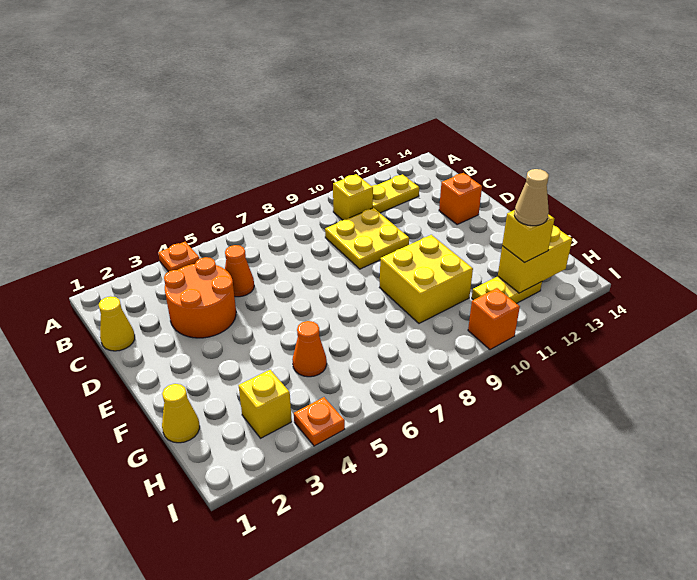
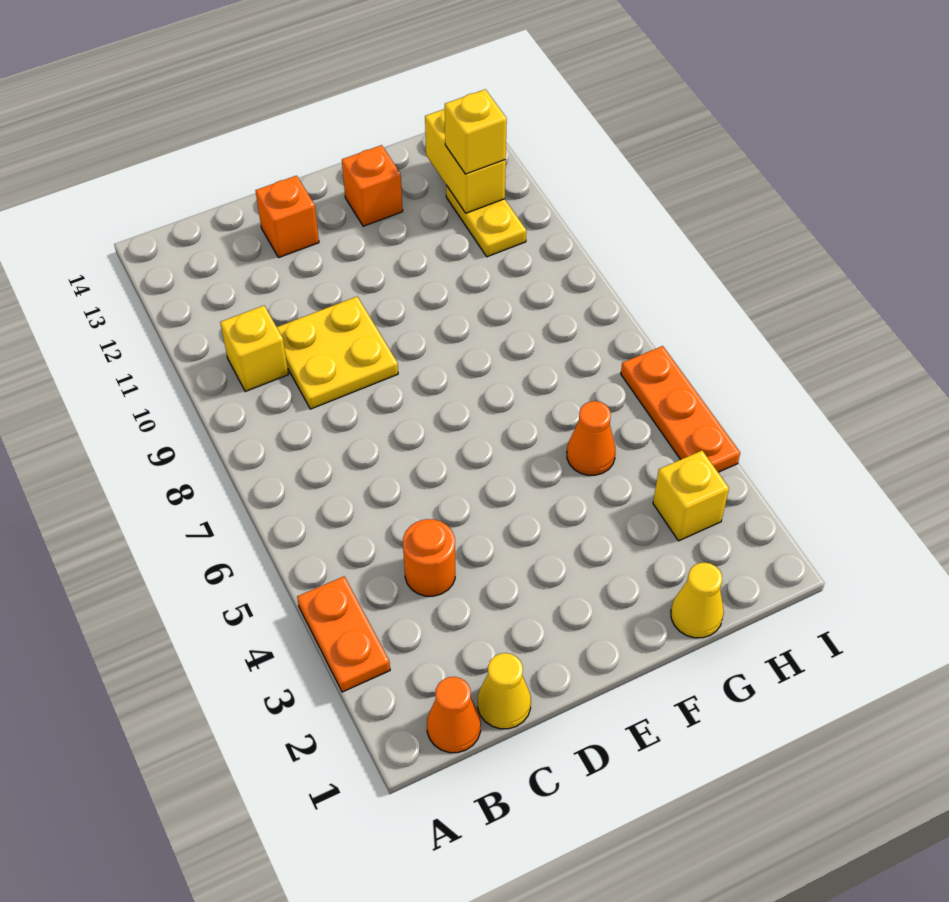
orange 1x1 plate [158,242,199,272] -> orange 1x2 plate [297,576,390,692]
yellow 1x2 plate [372,174,419,213] -> none
orange 2x2 round brick [164,257,236,338] -> orange 1x1 round brick [403,519,455,596]
orange 1x1 cone [225,245,254,297] -> orange 1x1 cone moved to [427,677,481,753]
yellow 2x2 brick [380,235,473,323] -> none
tan 1x1 cone [514,169,549,226] -> none
orange 1x1 plate [294,397,345,446] -> orange 1x3 plate [621,346,740,472]
orange 1x1 brick [468,288,520,350] -> orange 1x1 brick moved to [342,145,403,226]

